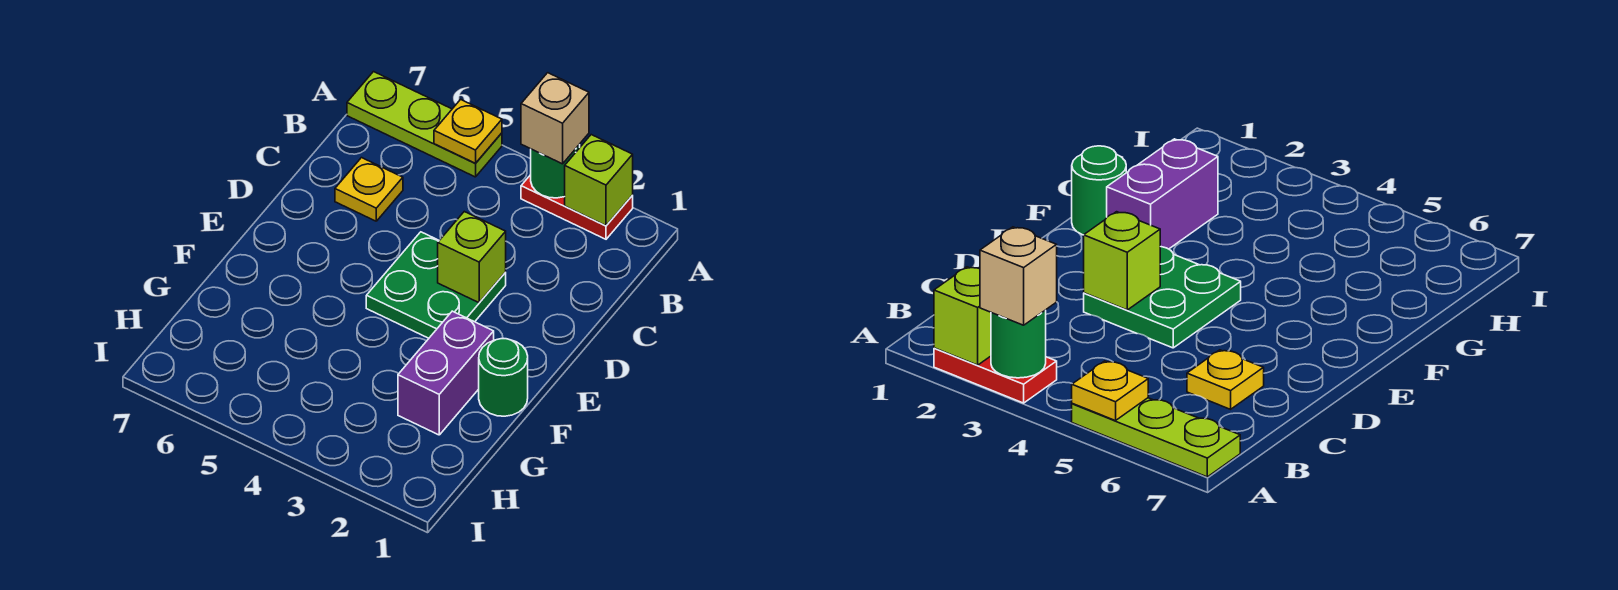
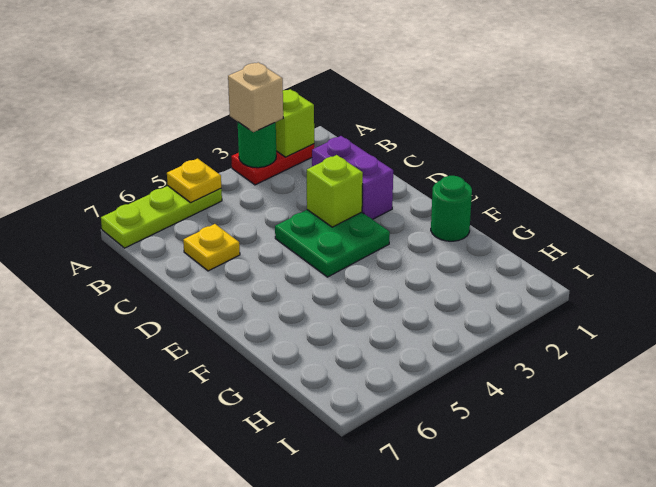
purple 1x2 brick [398,311,494,435] -> purple 1x2 brick moved to [312,136,393,219]

